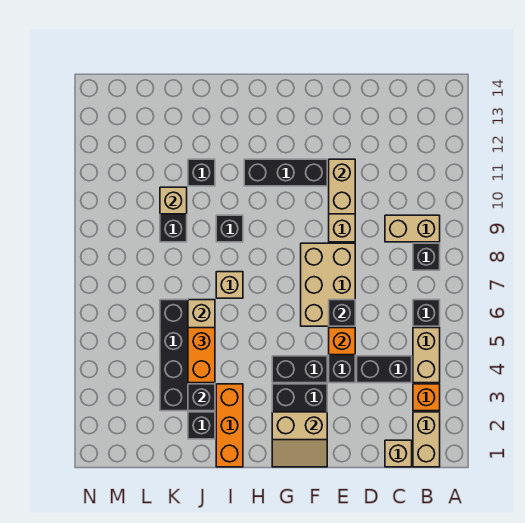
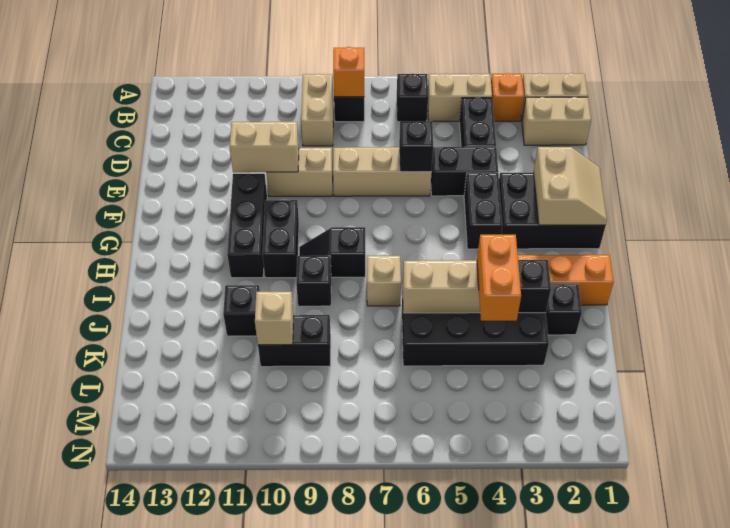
tan 1x1 brick [385,440,412,467] -> tan 1x2 brick [522,97,591,145]
orange 1x1 brick [329,328,355,355] -> orange 1x1 brick moved to [333,47,364,97]
tan 2x3 brick [301,243,355,326] -> tan 1x3 brick [333,147,432,196]
none -> black 1x2 brick [262,200,299,278]
none -> black 1x2 slope [299,227,365,277]
orange 1x2 brick [188,328,215,383] -> orange 1x2 brick turned to [477,235,521,321]

